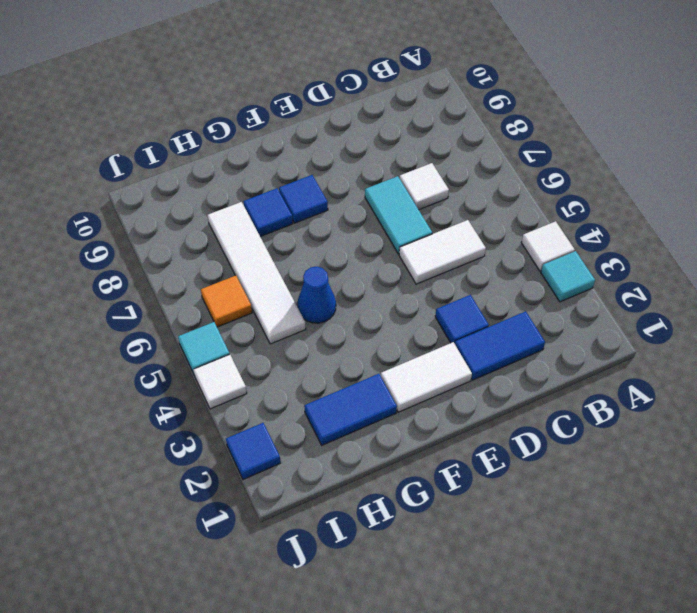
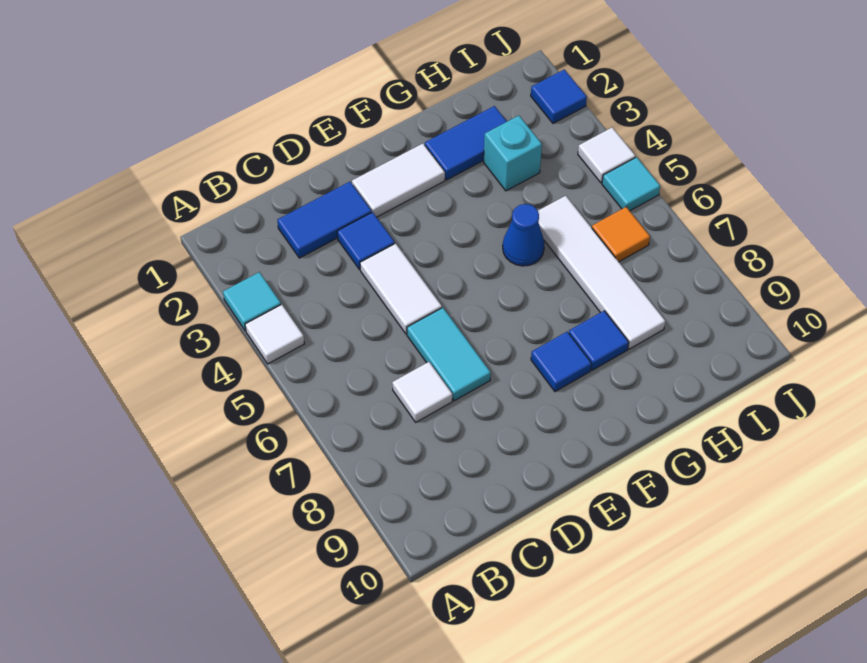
white 1x2 tile [399,220,486,284] -> white 1x2 tile turned to [360,243,442,334]
none -> cyan 1x1 brick [484,116,542,191]

